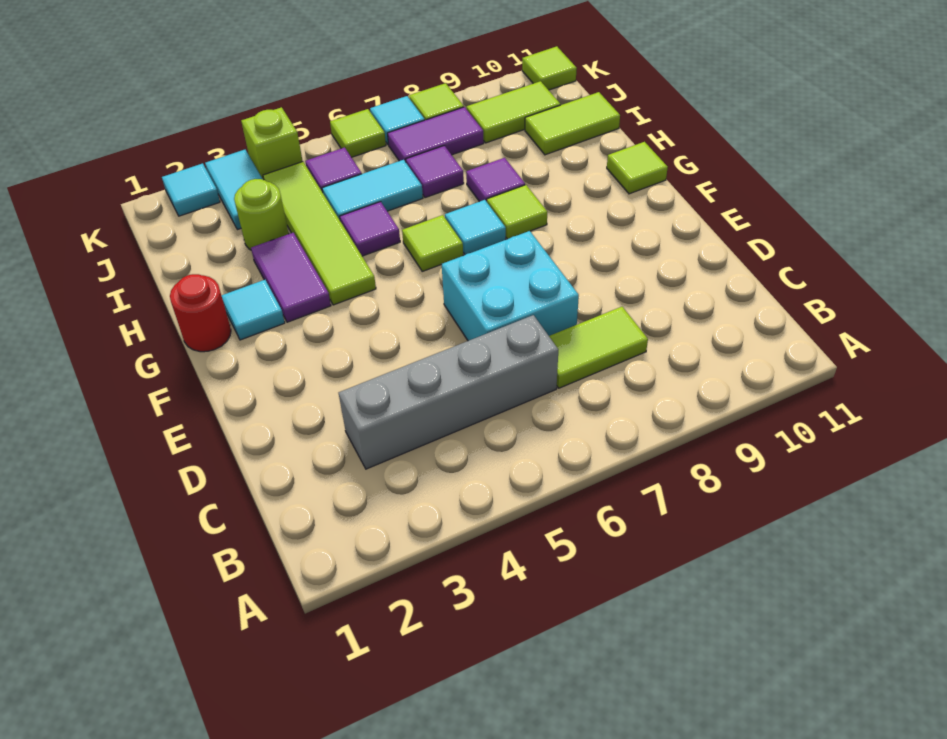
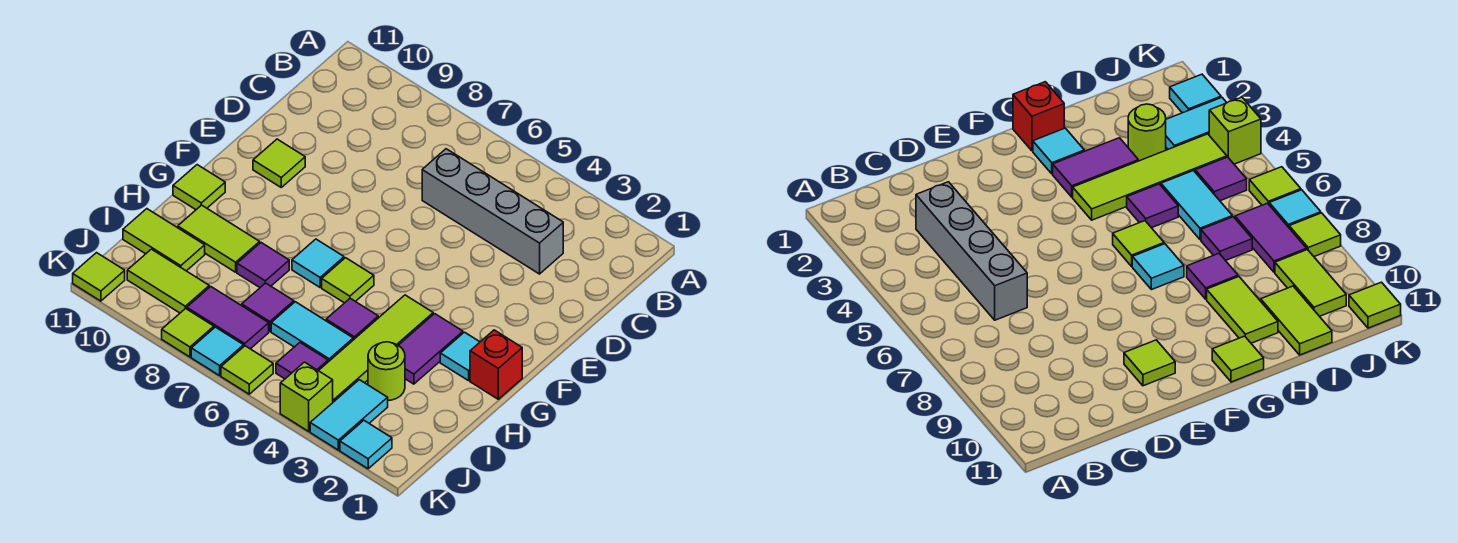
lime 1x2 tile [549,307,648,388] -> lime 1x2 tile moved to [178,205,260,272]
cyan 2x2 brick [442,231,579,341] -> none
red 1x1 round brick [170,274,231,352] -> red 1x1 brick [470,330,522,399]
lime 1x1 tile [487,185,547,239] -> lime 1x1 tile moved to [253,139,305,187]

